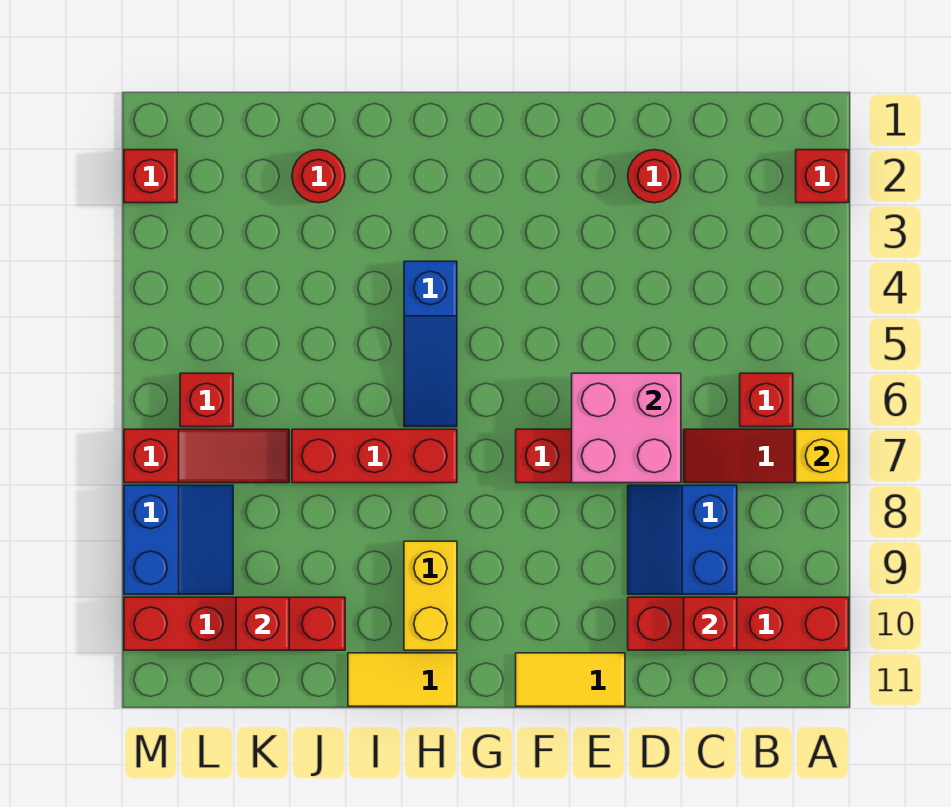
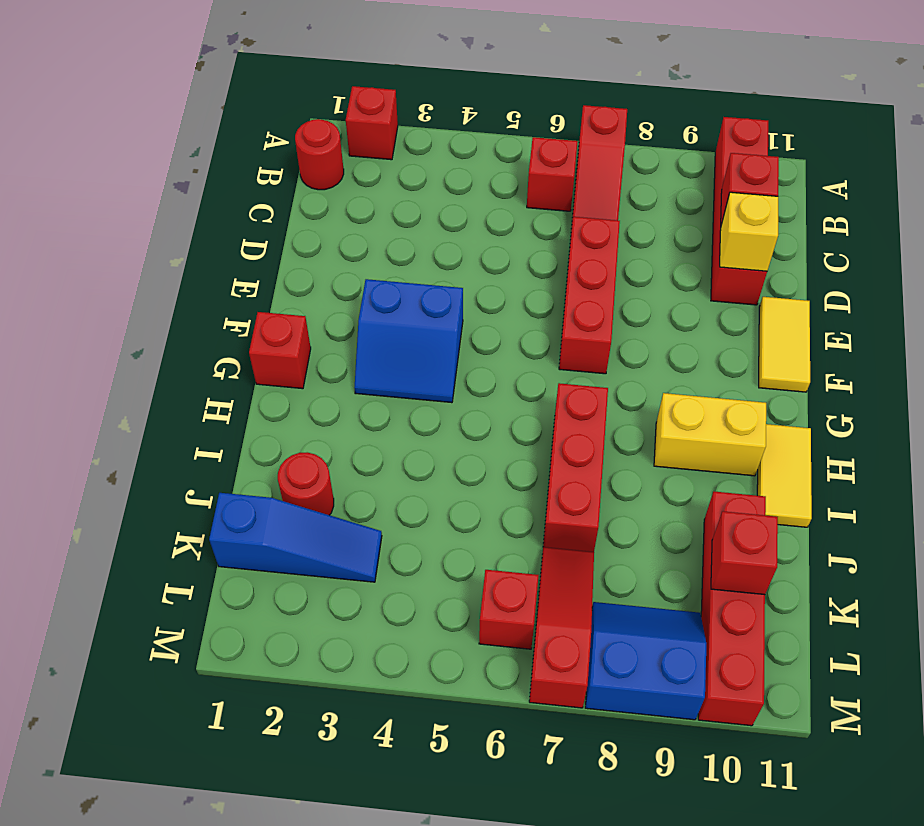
yellow 1x1 brick [796,429,849,483] -> yellow 1x1 brick moved to [720,192,778,271]
blue 2x2 slope [628,485,737,594] -> blue 2x2 slope moved to [354,279,463,403]
red 1x1 round brick [628,150,681,203] -> red 1x1 round brick moved to [295,119,344,190]
pink 2x2 brick [572,373,681,483] -> none
blue 1x3 slope [404,261,457,427] -> blue 1x3 slope moved to [209,493,382,582]
red 1x1 brick [124,150,177,203] -> red 1x1 brick moved to [249,312,311,389]

